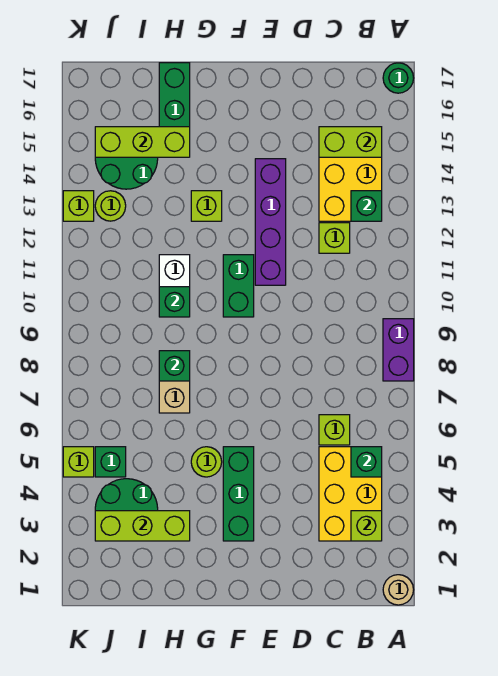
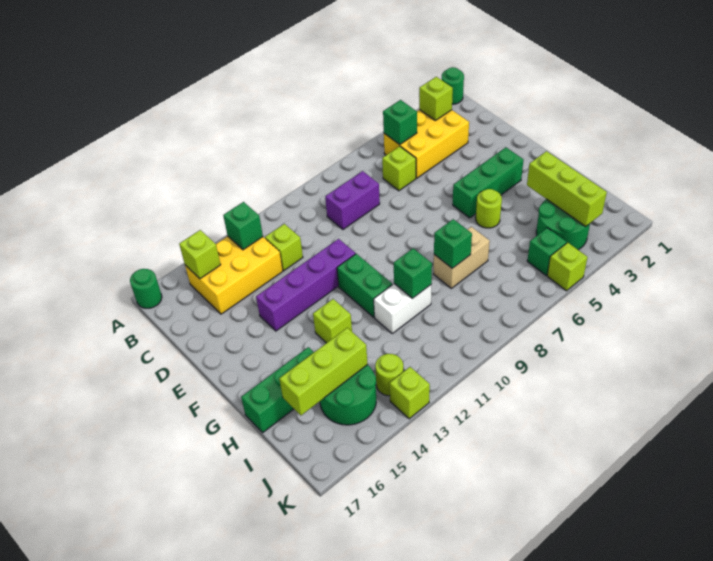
tan 1x1 round brick [383,575,414,605] -> green 1x1 round brick [442,67,464,104]
purple 1x2 brick [383,319,414,381] -> purple 1x2 brick moved to [325,171,380,229]
lime 1x2 brick [319,127,382,157] -> lime 1x1 brick [179,230,221,279]
green 1x2 brick [223,255,254,317] -> green 1x2 brick turned to [337,254,392,317]
lime 1x3 brick [95,127,190,157] -> lime 1x3 brick turned to [279,328,368,415]

